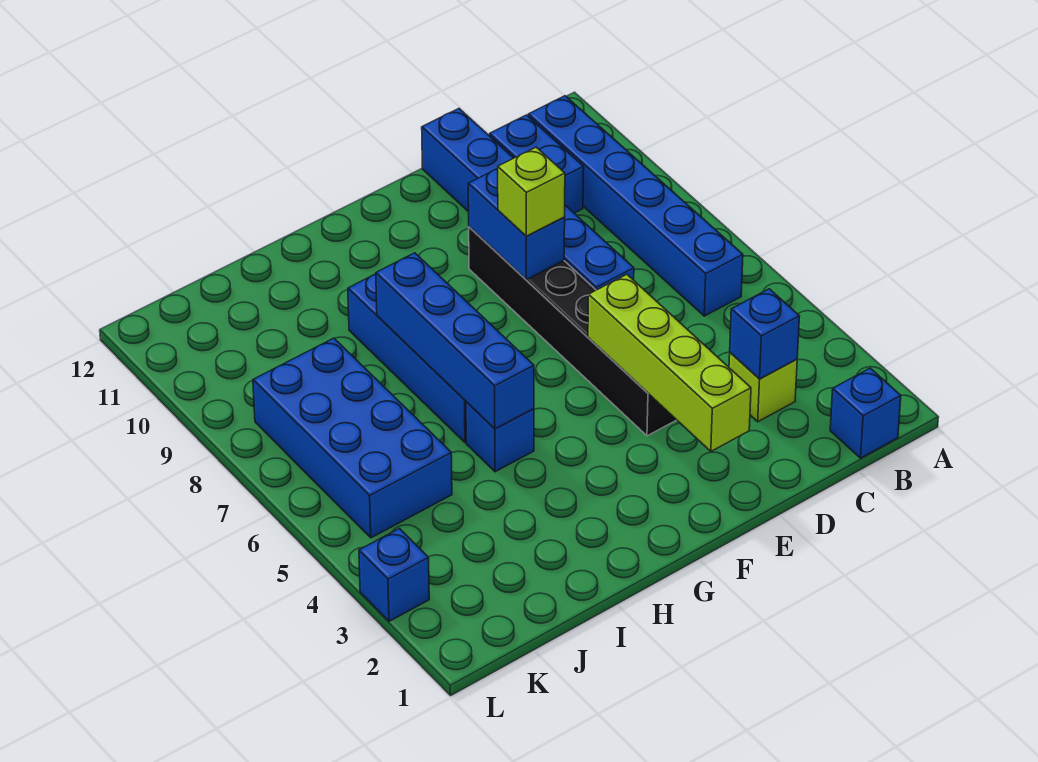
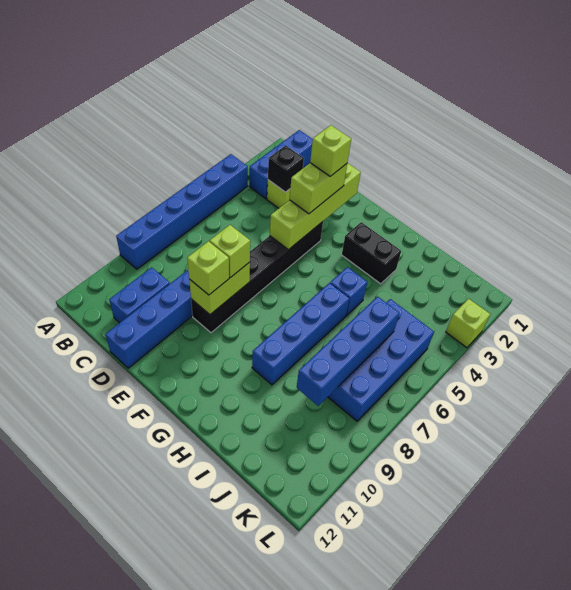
blue 1x1 brick [830,368,901,458] -> blue 1x3 brick [249,130,313,199]
blue 1x6 brick [528,96,743,316] -> blue 1x6 brick moved to [116,154,248,269]
blue 1x1 brick [730,289,799,379] -> black 1x1 brick [268,145,304,192]
none -> lime 1x2 brick [290,163,347,214]
none -> lime 1x1 brick [310,125,351,176]
blue 1x2 brick [468,168,565,280] -> lime 1x2 brick [189,262,250,314]
none -> lime 1x1 brick [187,241,229,295]
none -> black 1x2 brick [342,222,401,284]
blue 1x4 brick [376,253,534,429] -> blue 1x4 brick moved to [297,297,399,406]
blue 1x1 brick [359,529,429,621] -> lime 1x1 brick [446,299,490,348]

